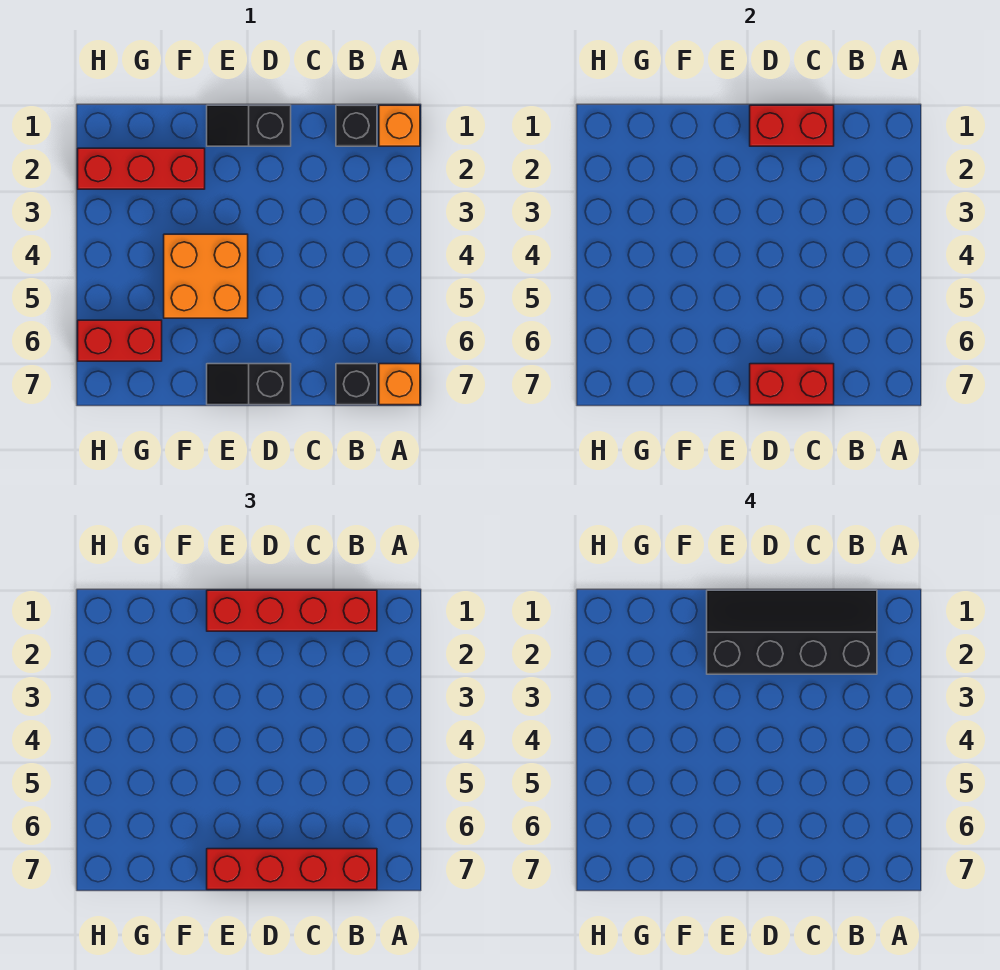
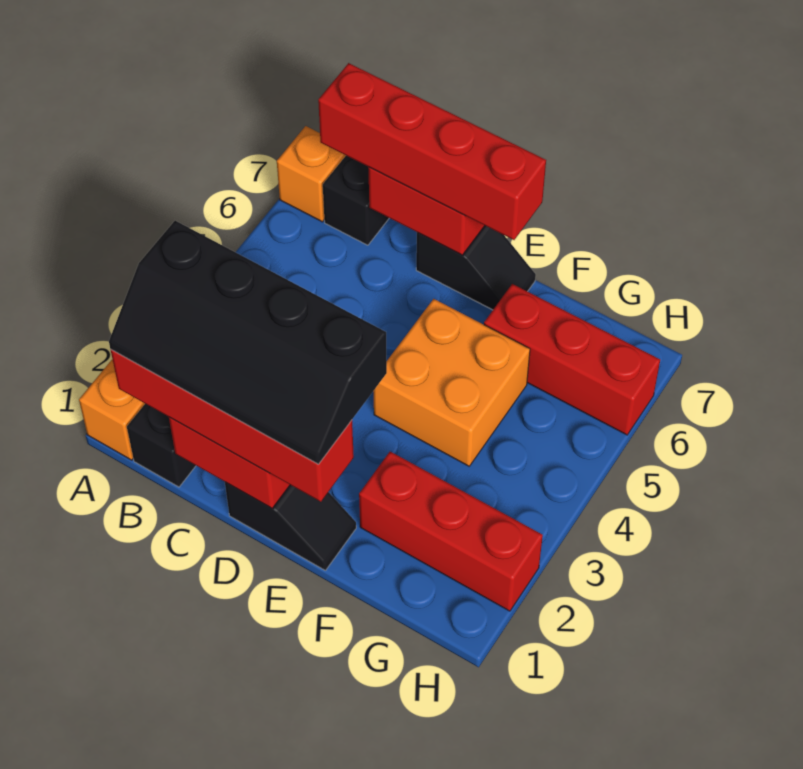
red 1x2 brick [78,320,162,361] -> red 1x3 brick [484,284,660,435]

